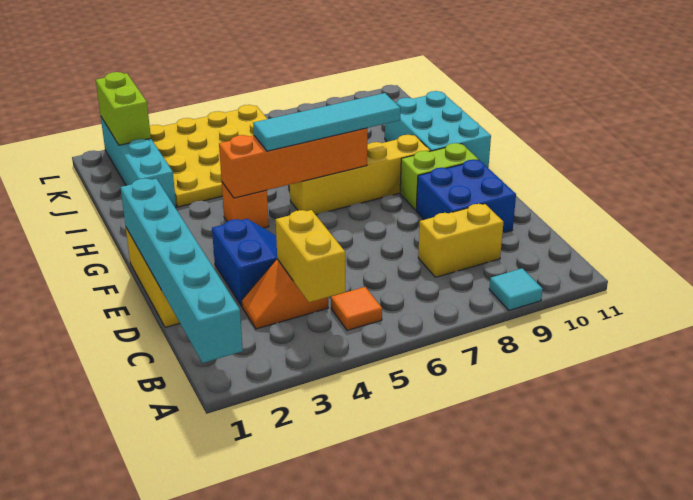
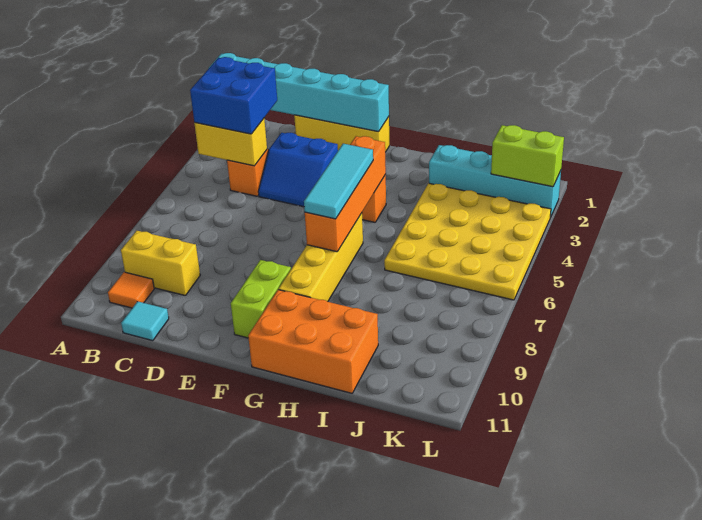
cyan 1x1 tile [489,268,542,310] -> cyan 1x1 tile moved to [121,301,169,341]
orange 1x1 tile [331,287,382,331] -> orange 1x1 tile moved to [108,272,154,308]
yellow 1x2 brick [418,204,503,277] -> yellow 1x2 brick turned to [121,231,200,296]
blue 2x2 brick [416,160,516,233] -> blue 2x2 brick moved to [190,57,277,134]
cyan 1x4 tile [253,93,400,151] -> cyan 1x3 tile [304,144,373,219]
cyan 2x3 brick [385,91,491,167] -> orange 2x3 brick [248,290,378,393]

